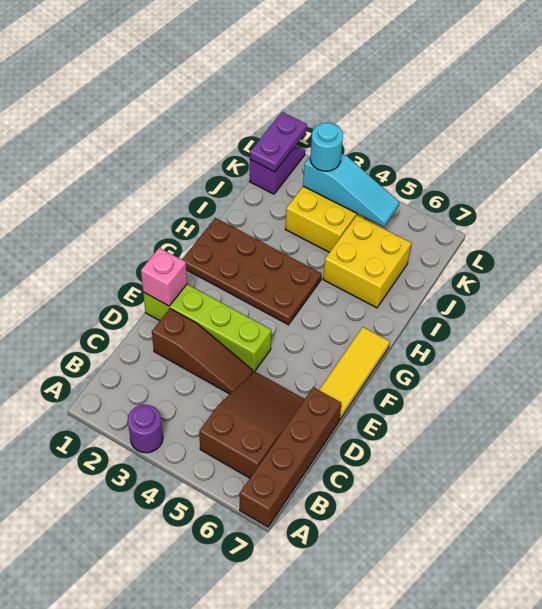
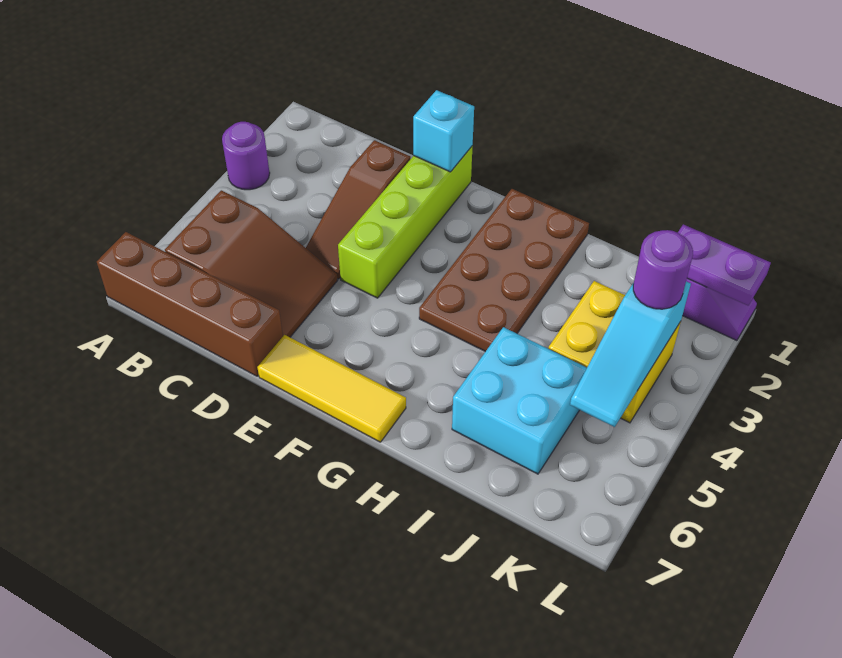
pink 1x1 brick [141,248,187,306] -> cyan 1x1 brick [413,90,474,172]
yellow 2x2 brick [323,215,411,308] -> cyan 2x2 brick [452,327,587,474]
cyan 1x1 round brick [310,123,343,171] -> purple 1x1 round brick [633,230,693,309]

